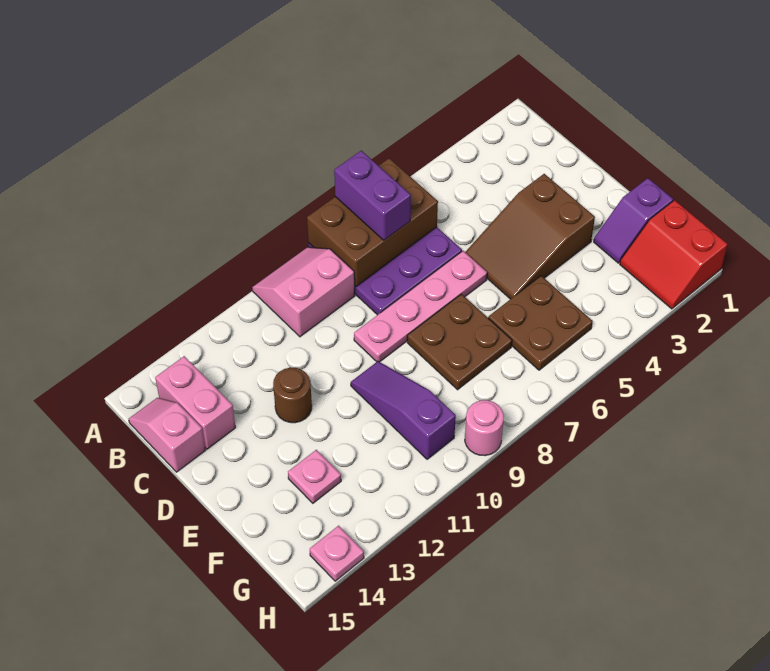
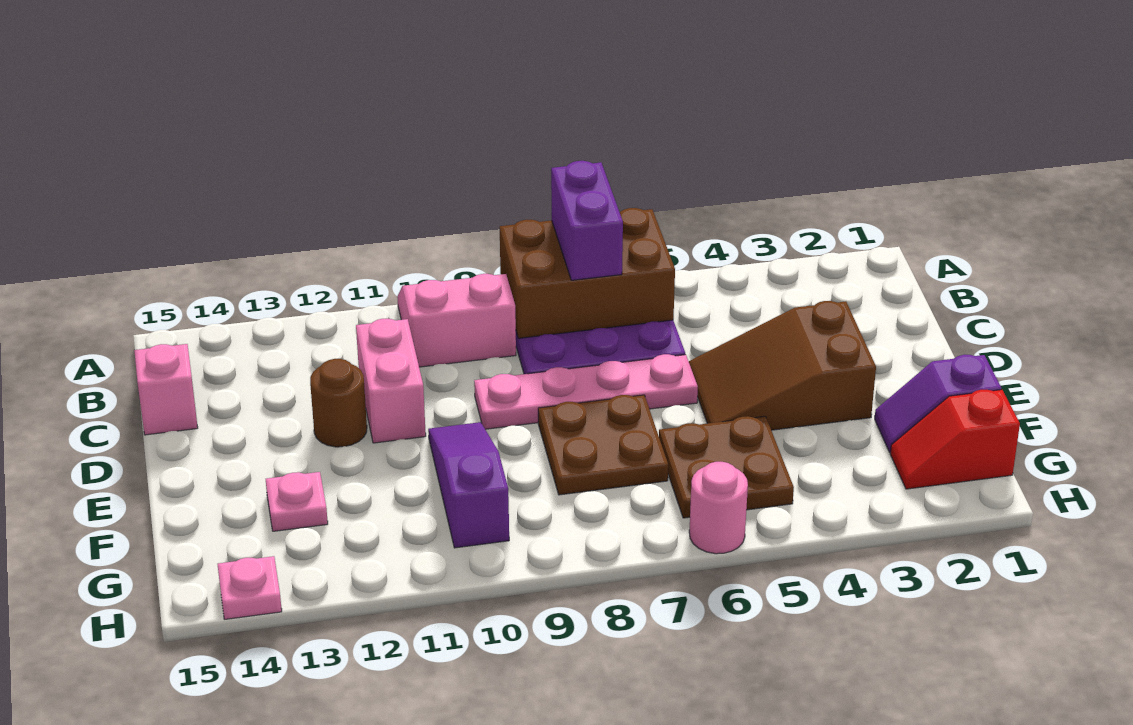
pink 1x2 brick [155,356,236,449] -> pink 1x2 brick moved to [356,319,426,443]
red 2x2 slope [620,200,728,309] -> red 1x2 slope [890,390,1020,489]
pink 1x1 round brick [465,400,504,456] -> pink 1x1 round brick moved to [689,462,748,554]

